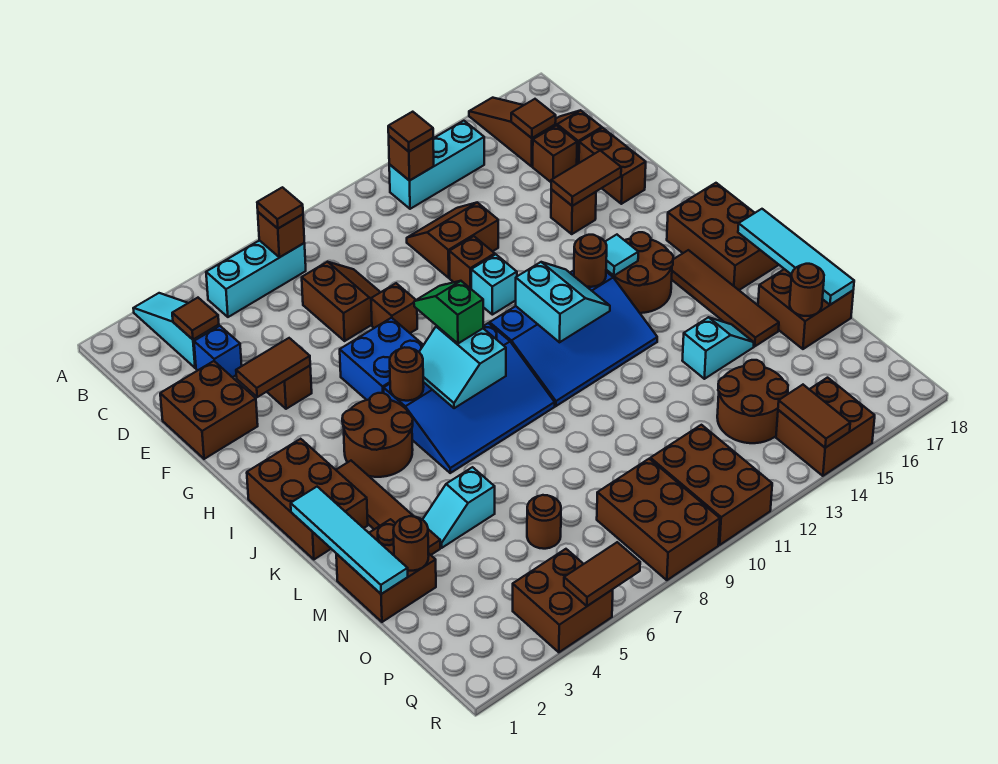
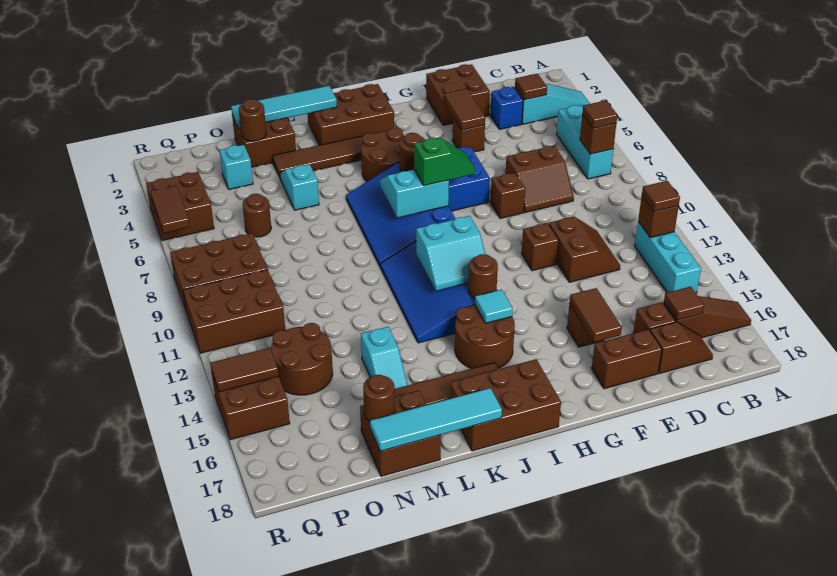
cyan 1x1 brick [471,254,517,315] -> cyan 1x1 brick moved to [220,145,253,189]

